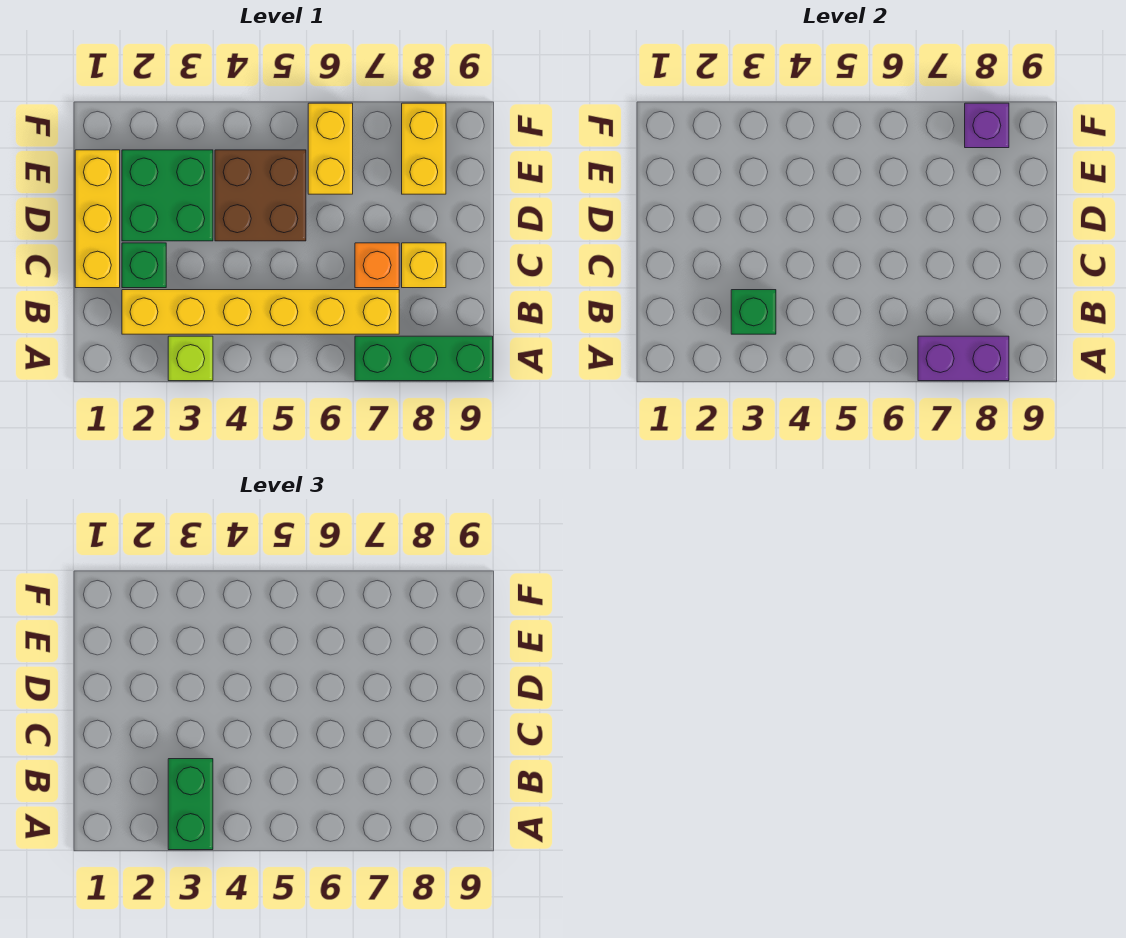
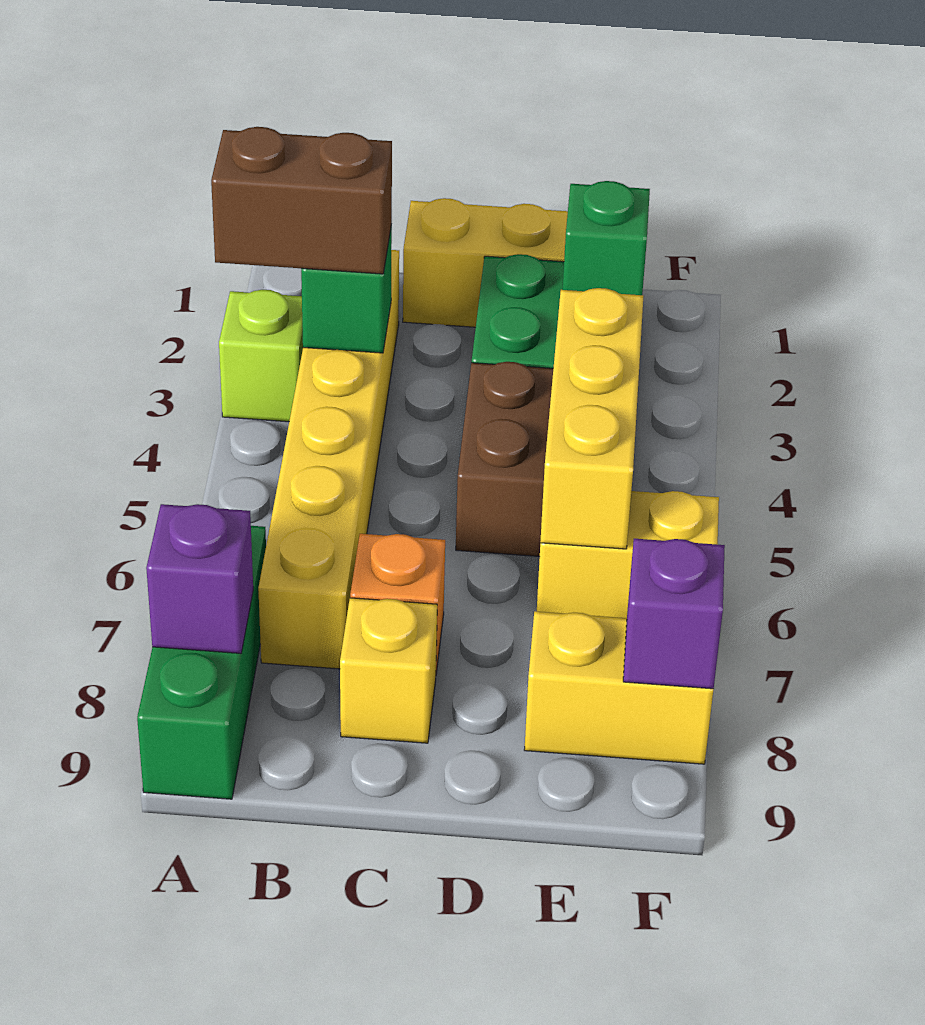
green 1x2 brick [168,759,213,850] -> brown 1x2 brick [211,127,392,274]
purple 1x2 brick [918,336,1009,381] -> purple 1x1 brick [146,504,253,653]
green 1x1 brick [122,243,166,288] -> green 1x1 brick moved to [563,181,650,295]
none -> yellow 1x3 brick [540,288,643,549]

